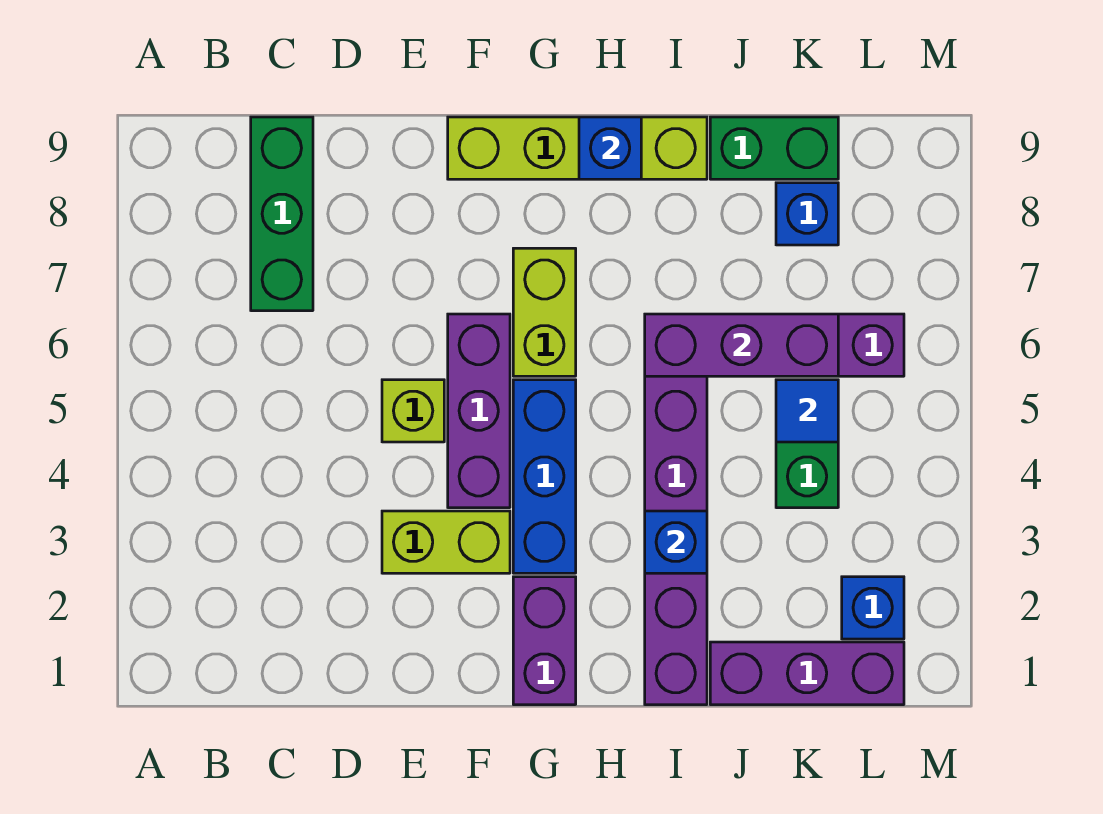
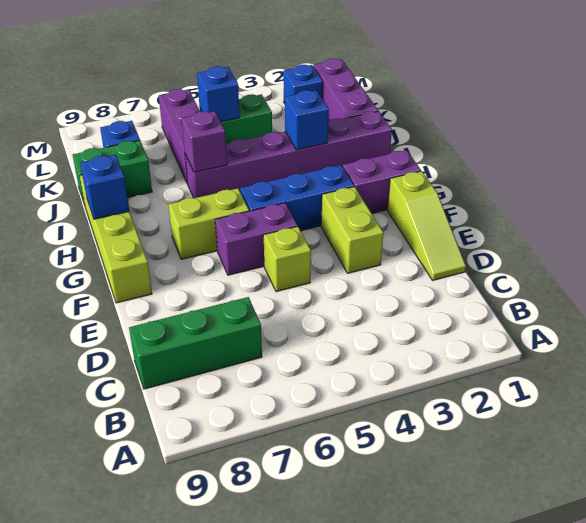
none -> lime 1x3 slope [387,171,466,280]
purple 1x3 brick [448,314,510,508] -> purple 1x2 brick [215,203,298,275]
purple 1x3 brick [645,314,838,376] -> purple 1x1 brick [182,111,227,172]
green 1x2 brick [710,117,838,179] -> green 1x2 brick turned to [73,140,152,205]
blue 1x1 tile [776,380,838,442] -> blue 1x1 brick [197,66,240,122]

